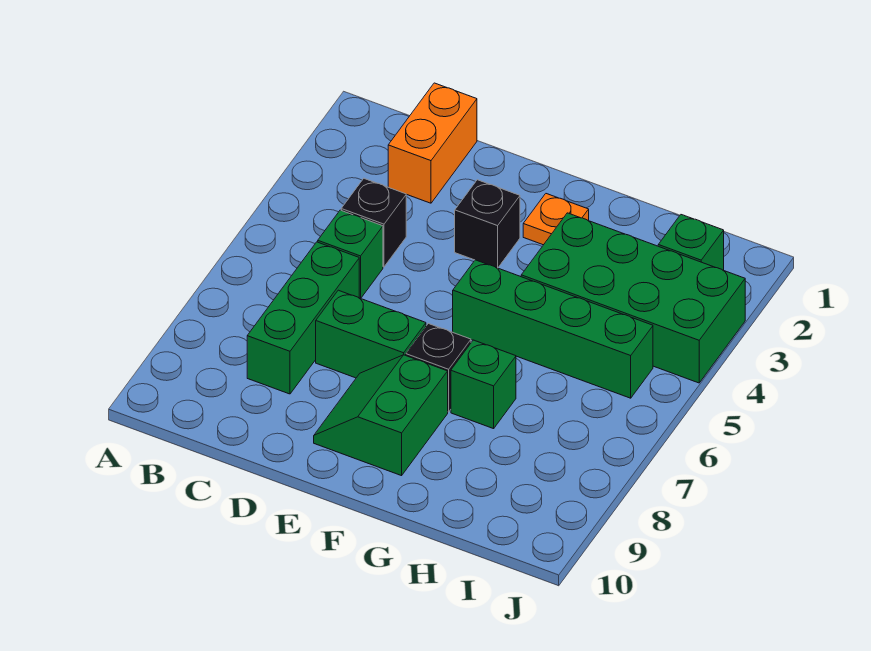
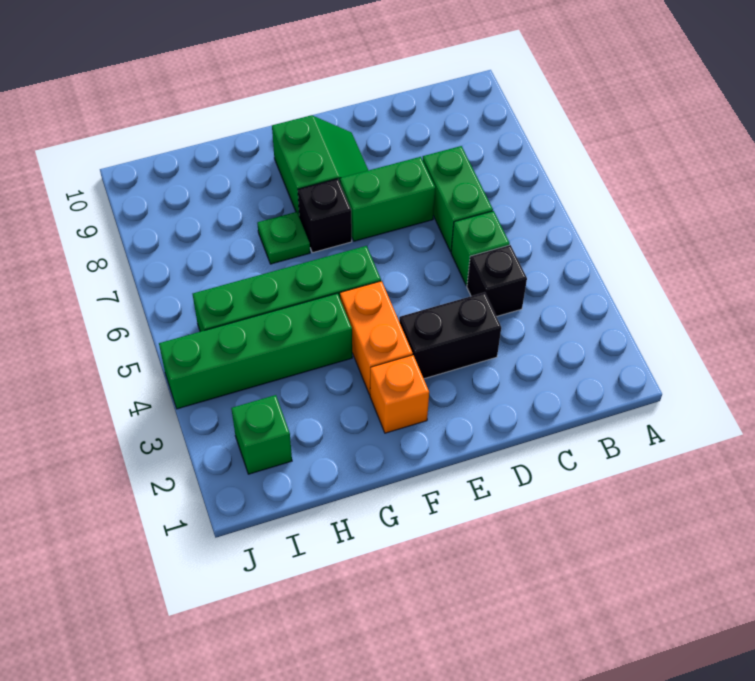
orange 1x2 brick [388,83,477,203] -> orange 1x2 brick moved to [340,281,413,395]
green 1x3 brick [247,242,359,394] -> green 1x2 brick [423,146,493,252]
black 1x1 brick [455,180,520,268] -> black 1x2 brick [399,292,501,379]
orange 1x1 plate [523,194,589,245] -> orange 1x1 brick [370,355,429,433]
green 2x4 brick [521,213,745,383] -> green 1x4 brick [159,293,352,409]
green 1x1 brick [451,340,516,429] -> green 1x1 plate [257,212,310,264]

